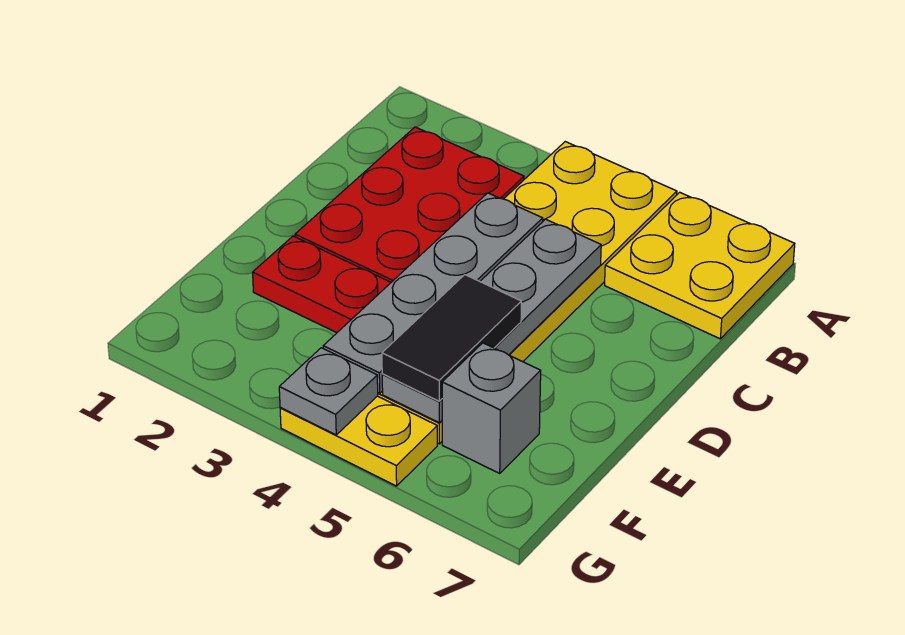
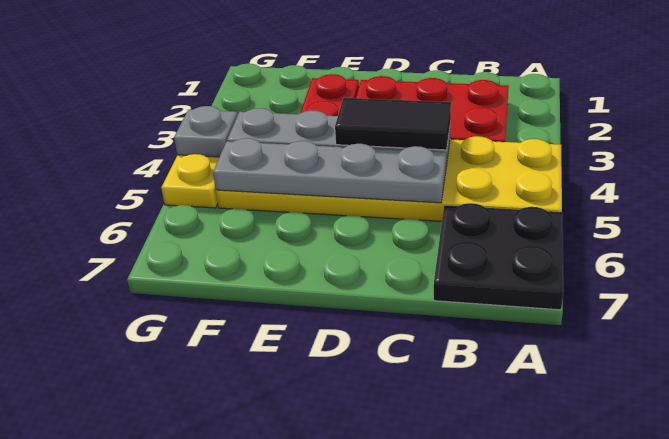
yellow 2x2 plate [605,192,795,339] -> black 2x2 plate [434,203,563,310]
black 1x2 tile [382,275,521,401] -> black 1x2 tile moved to [335,98,451,150]
grey 1x1 brick [442,343,541,473] -> none

